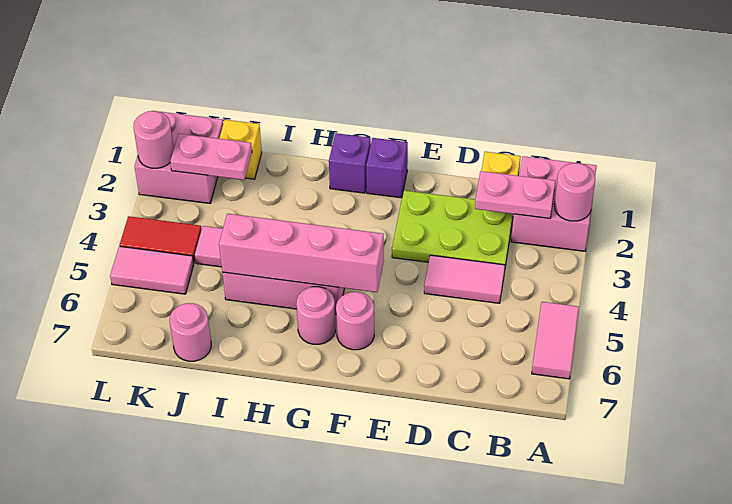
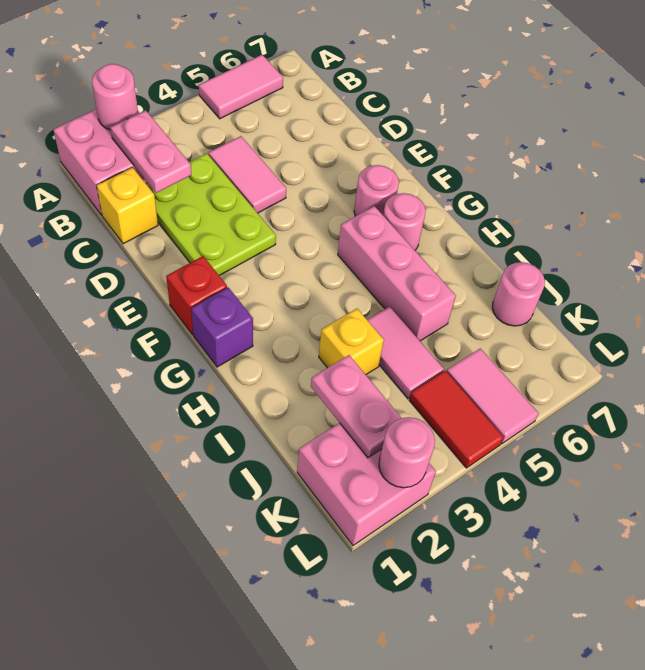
purple 1x1 brick [366,138,408,198] -> red 1x1 brick [166,256,227,335]
pink 1x4 brick [219,214,384,292] -> none
yellow 1x1 brick [219,120,262,179] -> yellow 1x1 brick moved to [319,309,384,375]

